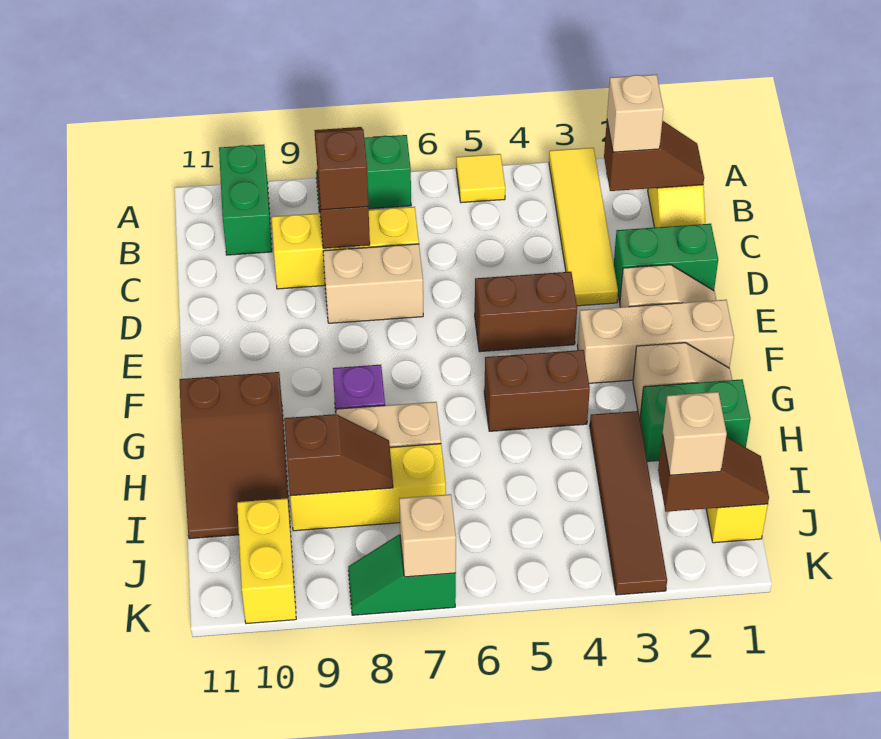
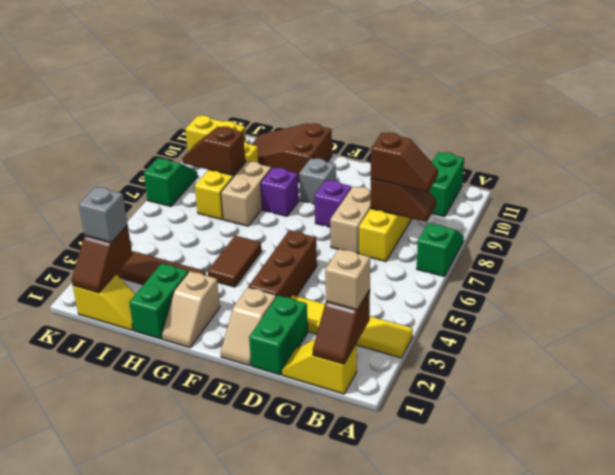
yellow 1x1 tile [456,154,505,203] -> none
green 1x2 brick [219,144,272,255] -> green 1x2 brick turned to [429,152,464,217]
brown 1x2 brick [475,272,577,352] -> brown 1x3 brick [249,231,317,298]
none -> purple 1x1 brick [314,180,352,227]
tan 1x3 brick [577,300,734,383] -> none
none -> grey 1x1 brick [299,158,336,204]
brown 1x2 brick [484,350,590,431] -> brown 1x2 tile [208,236,261,287]
brown 1x2 slope [284,414,393,496] -> brown 1x2 slope turned to [182,126,245,175]
tan 1x1 brick [662,392,727,475] -> grey 1x1 brick [79,187,128,242]
tan 1x1 brick [399,494,456,577] -> none

